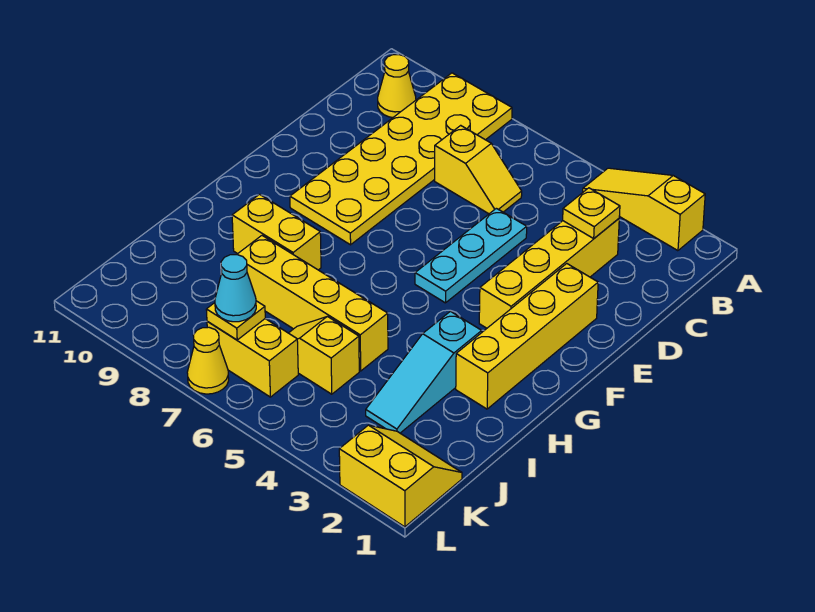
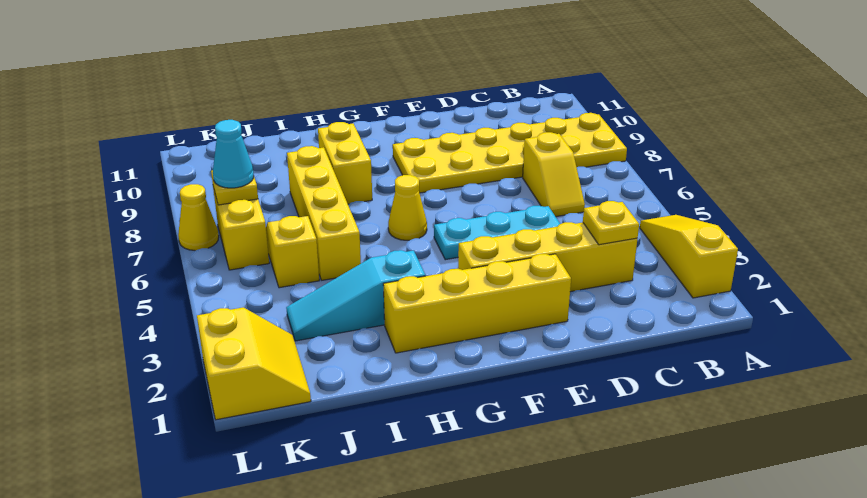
yellow 1x1 cone [378,54,416,118] -> yellow 1x1 cone moved to [388,175,427,240]

